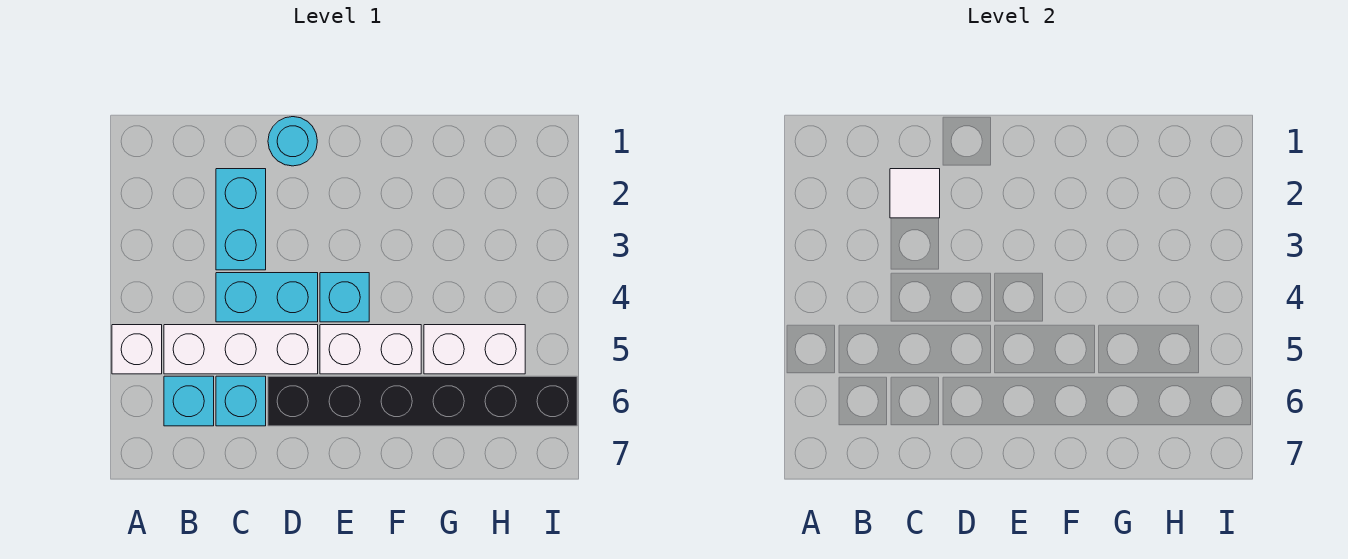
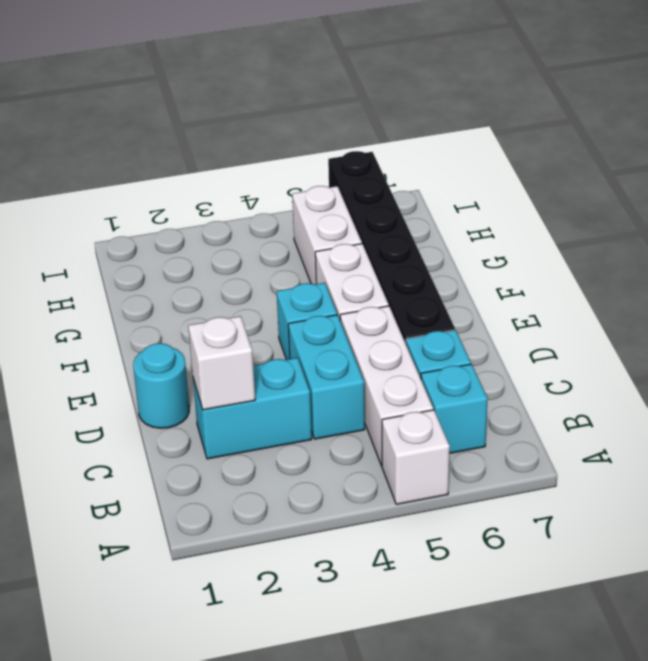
white 1x1 tile [890,169,940,218] -> white 1x1 brick [188,316,255,410]

